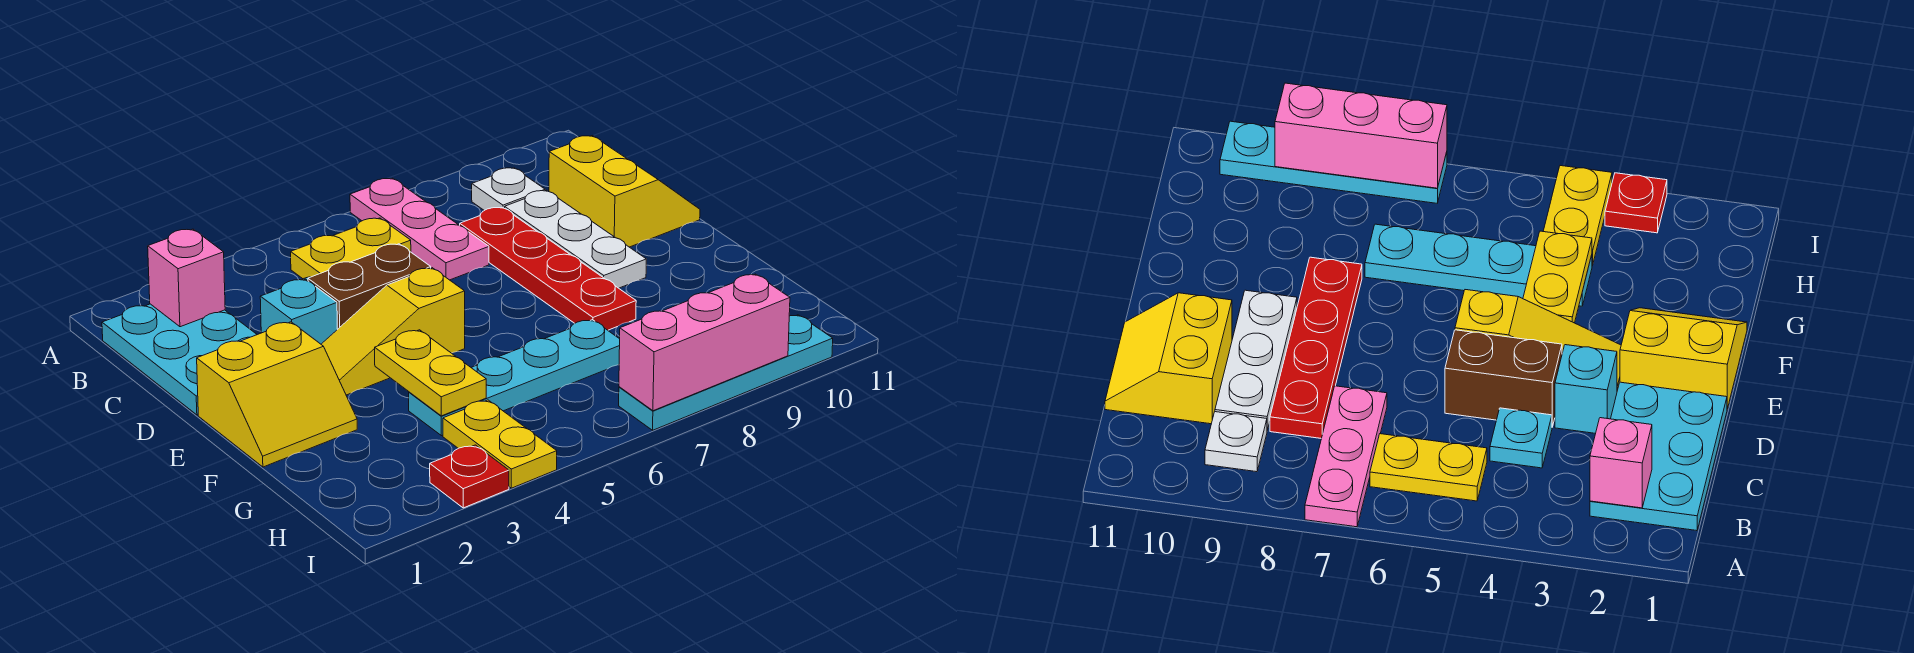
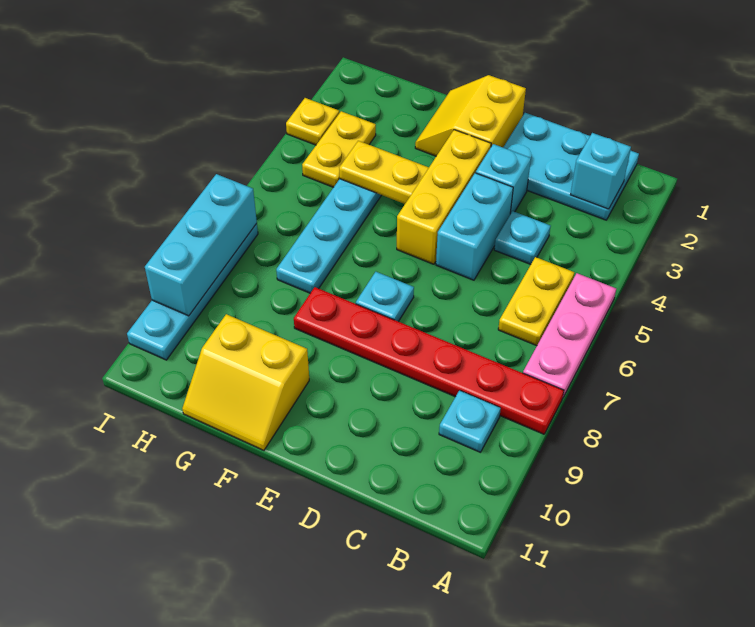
pink 1x3 plate [350,178,489,280] -> pink 1x3 plate turned to [523,273,616,397]
pink 1x1 brick [148,229,225,327] -> cyan 1x1 brick [570,133,631,209]
white 1x1 plate [472,168,545,211] -> cyan 1x1 plate [439,390,501,452]
red 1x4 plate [460,207,636,330] -> red 1x6 plate [294,287,564,434]
white 1x3 plate [505,190,646,288] -> none
yellow 2x2 slope [549,136,700,247] -> yellow 2x2 slope moved to [182,314,309,450]
brown 1x2 brick [308,244,431,329] -> cyan 1x2 brick [436,173,513,280]
yellow 1x3 slope [321,268,465,395] -> yellow 1x3 brick [397,130,491,264]
none -> cyan 1x1 plate [356,272,414,322]
yellow 1x2 plate [443,400,557,488] -> yellow 1x2 plate turned to [302,111,376,187]
red 1x1 plate [430,445,509,508] -> yellow 1x1 plate [286,98,339,145]
pink 1x3 brick [619,274,790,411] -> cyan 1x3 brick [145,174,257,316]

